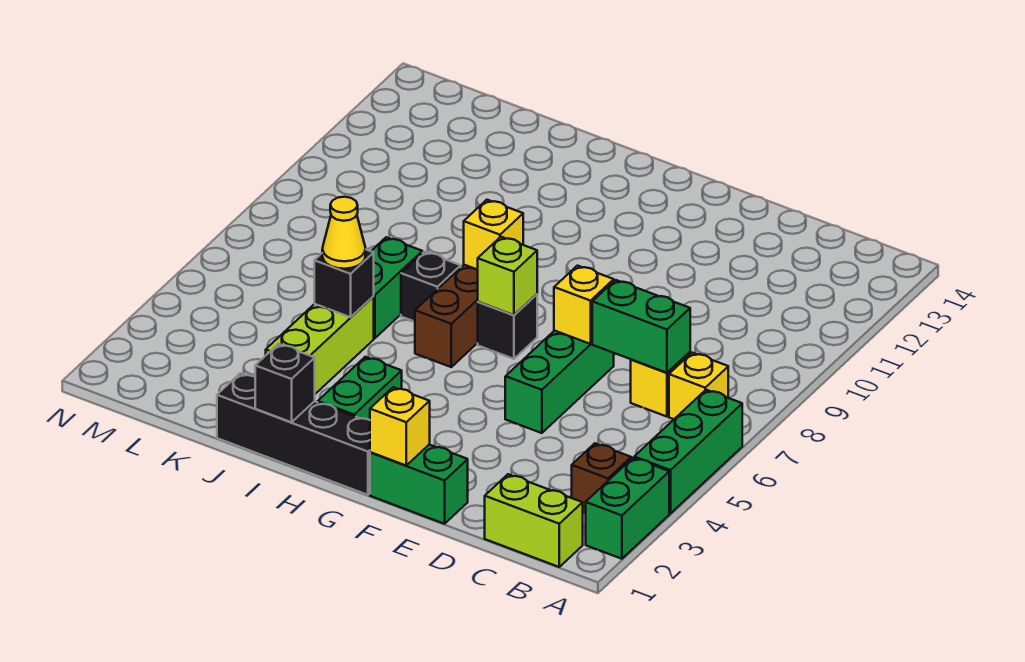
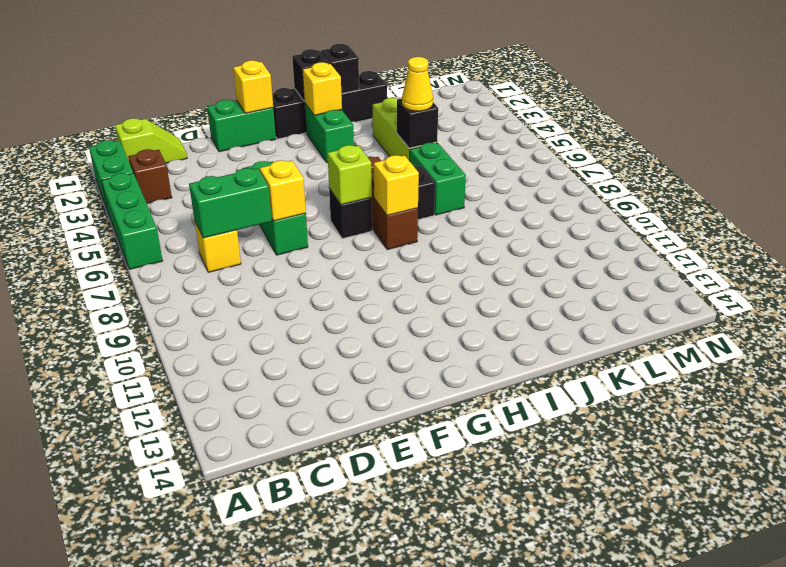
lime 1x2 brick [485,474,583,567] -> lime 1x2 slope [115,118,187,163]
yellow 1x1 brick [669,353,728,419] -> yellow 1x1 brick moved to [302,62,342,115]
none -> black 1x1 brick [292,49,330,101]

